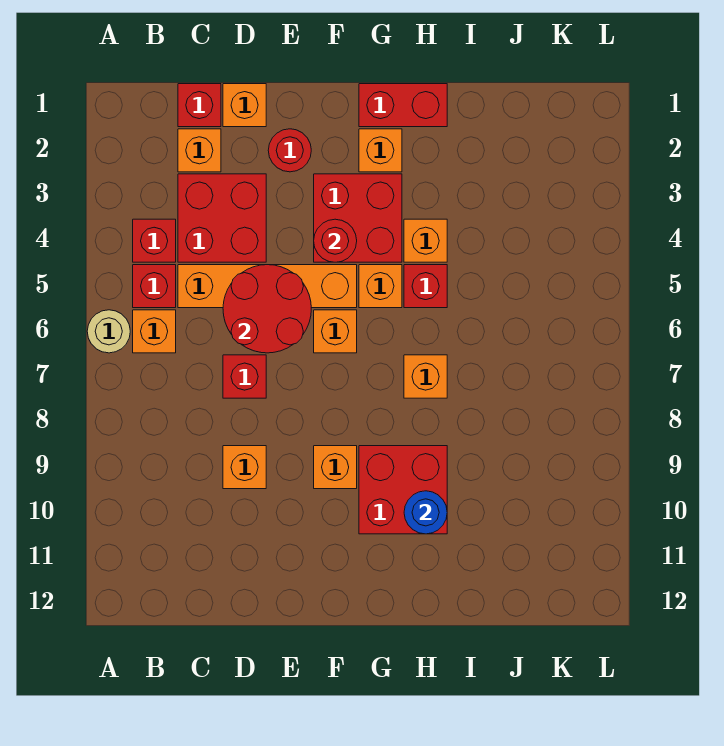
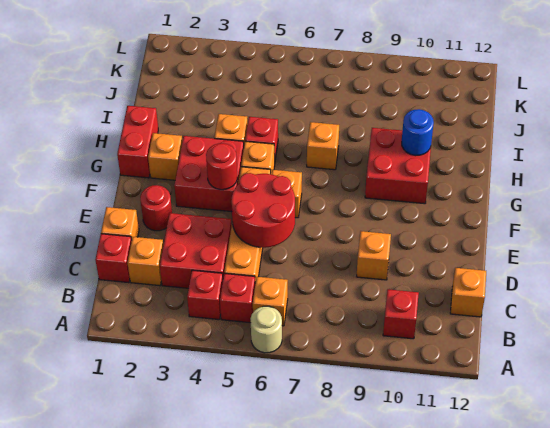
red 1x1 brick [223,355,266,398] -> red 1x1 brick moved to [383,289,419,339]
orange 1x1 brick [314,446,357,489] -> orange 1x1 brick moved to [450,268,486,317]

